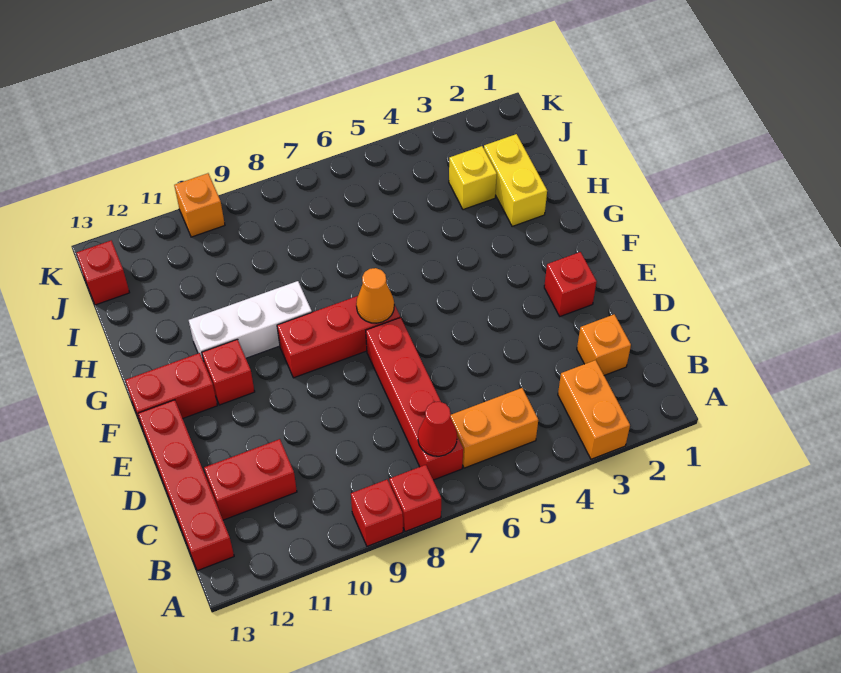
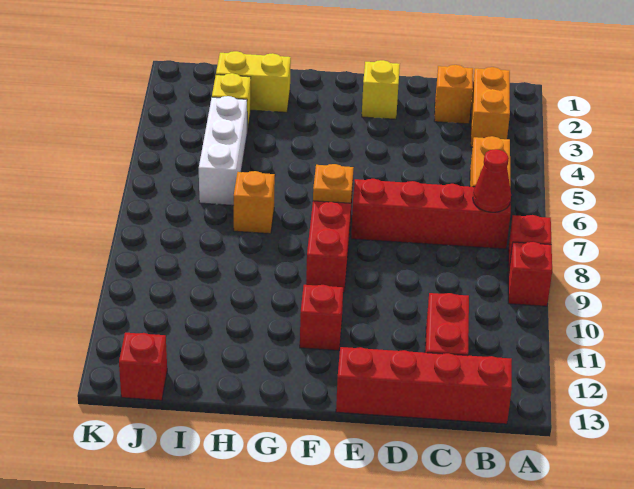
orange 1x2 brick [558,360,630,459] -> orange 1x2 brick turned to [471,67,510,147]
red 1x1 brick [544,252,597,316] -> yellow 1x1 brick [362,60,400,119]
orange 1x1 cone [356,268,394,323] -> orange 1x1 plate [313,164,353,203]
red 1x2 brick [125,353,217,429] -> none
white 1x3 brick [189,281,312,359] -> white 1x3 brick moved to [199,96,247,205]
orange 1x1 brick [174,173,225,237] -> orange 1x1 brick moved to [234,171,275,234]

